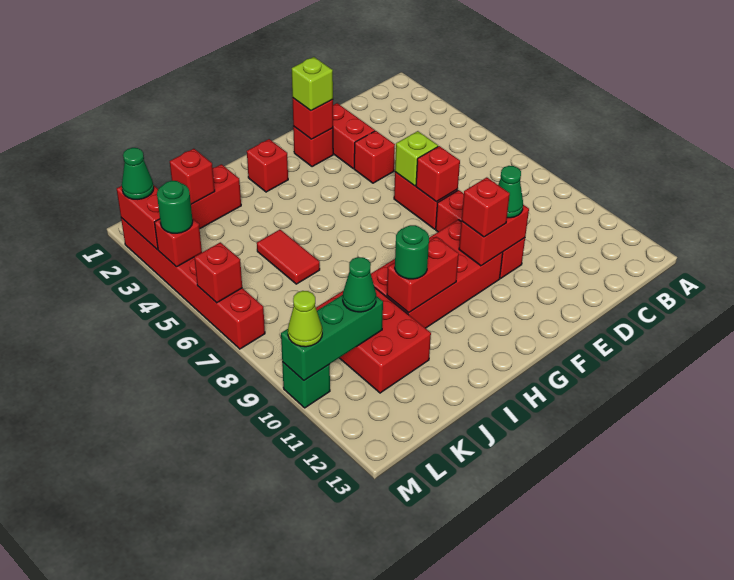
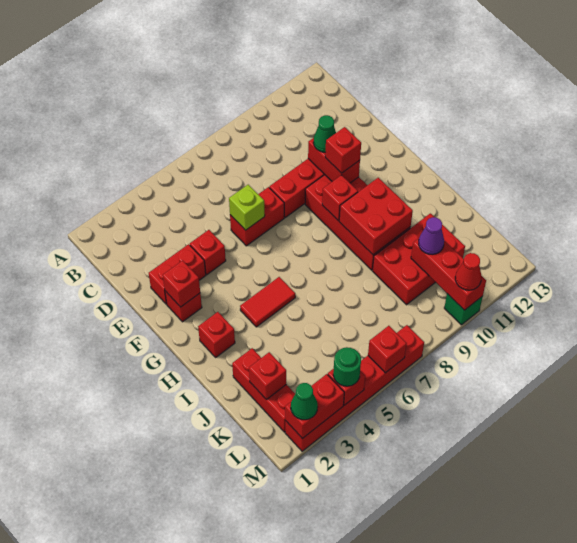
red 1x1 brick [416,146,460,202] -> red 1x1 brick moved to [322,175,358,221]
lime 1x1 brick [292,57,333,111] -> none
red 1x2 brick [387,237,459,313] -> red 2x2 brick [339,178,413,255]
green 1x1 round brick [395,225,429,279] -> none
red 1x2 tile [257,230,320,284] -> red 1x2 tile moved to [240,277,295,327]
green 1x3 brick [281,295,383,380] -> red 1x3 brick [411,238,486,310]
green 1x1 cone [343,257,376,312] -> purple 1x1 cone [419,217,444,254]
lime 1x1 cone [288,291,322,347] -> red 1x1 cone [455,253,482,290]

